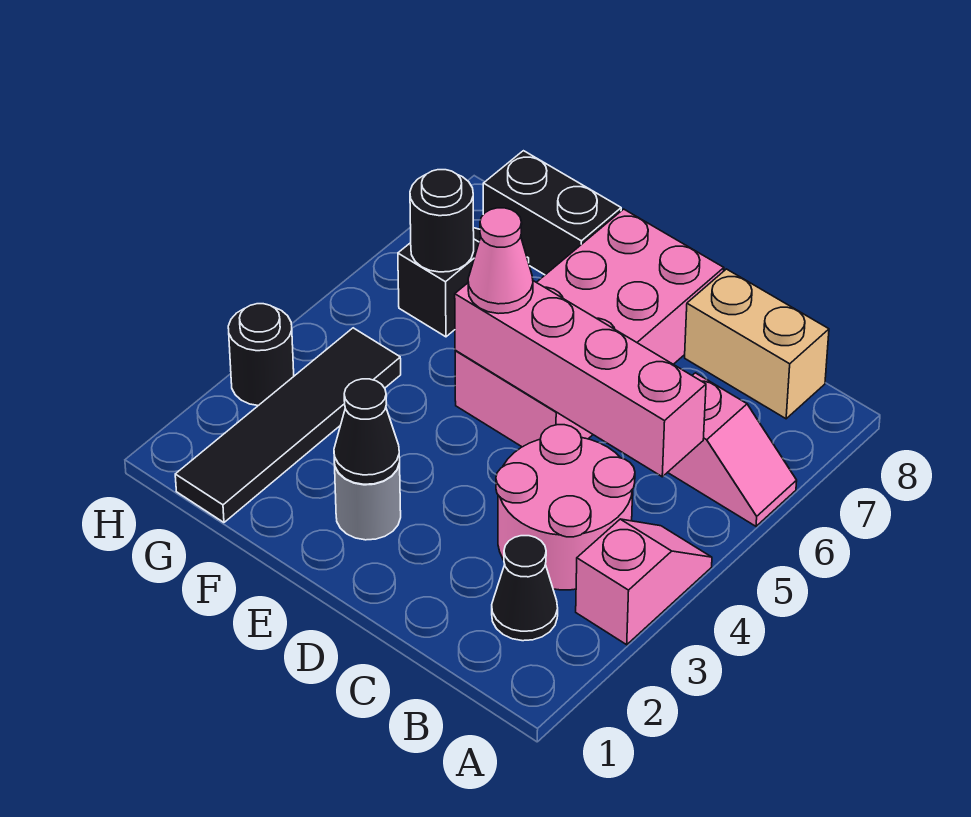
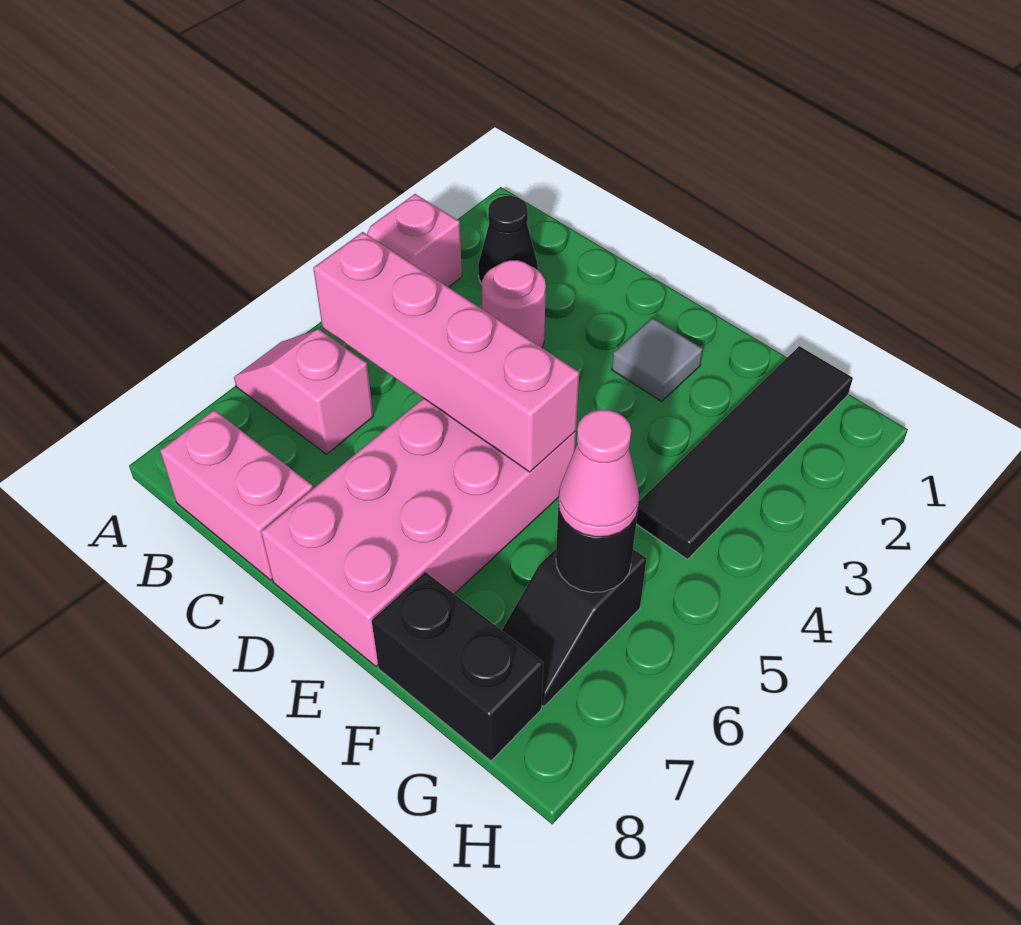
pink 2x2 round brick [496,425,635,590] -> pink 1x1 round brick [482,260,546,348]
tan 1x2 brick [685,269,829,419] -> pink 1x2 brick [160,410,313,580]
grey 1x1 round brick [334,461,401,540] -> grey 1x1 tile [612,318,703,401]
black 1x1 cone [334,379,400,484] -> none
pink 1x1 cone [468,208,533,314] -> pink 1x1 cone moved to [558,410,639,537]
black 1x1 round brick [228,304,294,406] -> none

